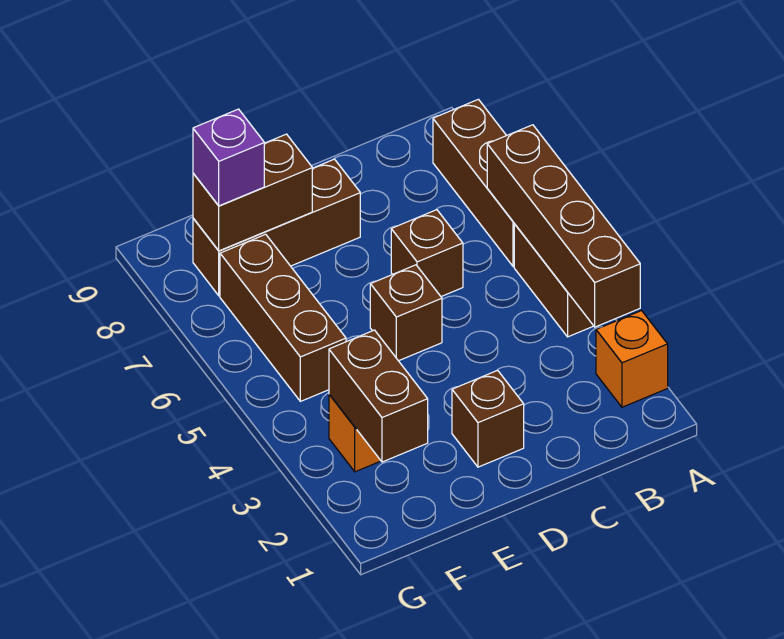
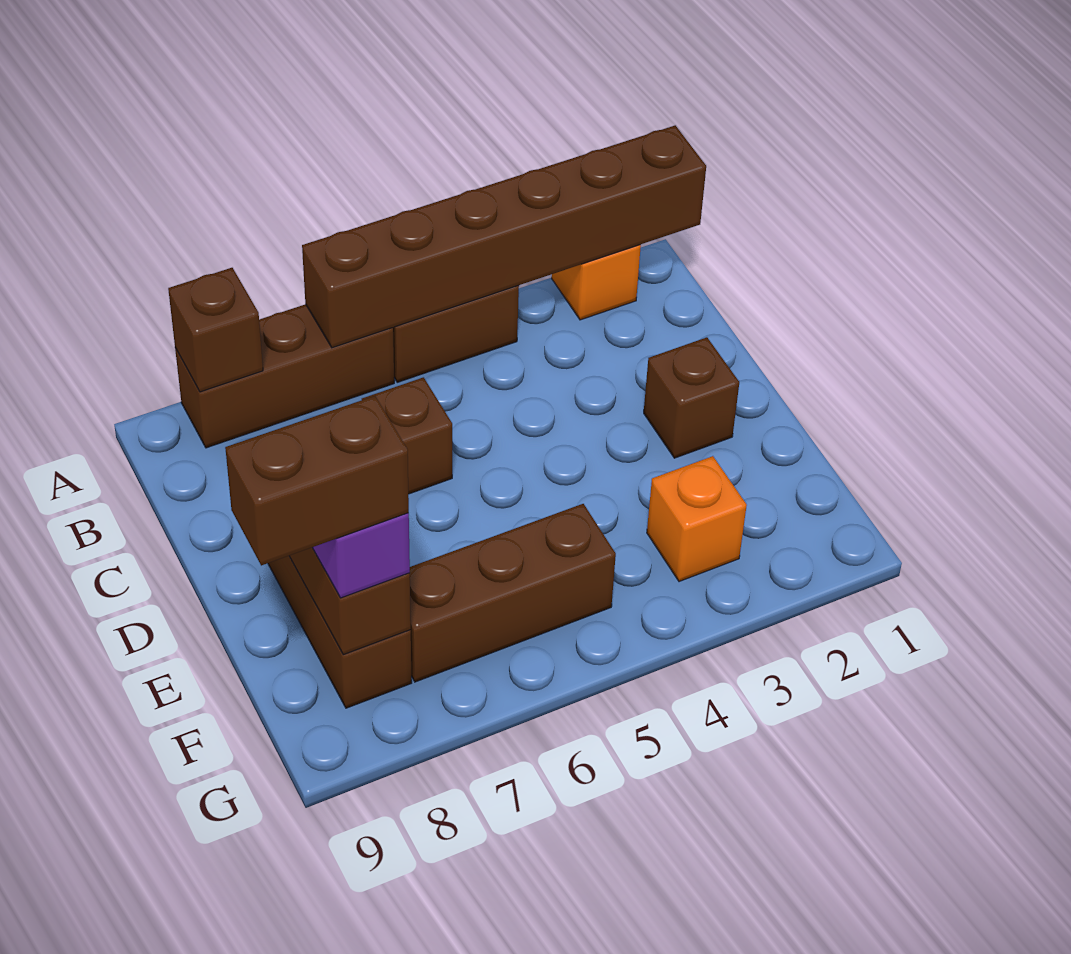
brown 1x4 brick [487,125,640,327] -> brown 1x6 brick [302,125,706,348]
brown 1x1 brick [370,265,442,361] -> brown 1x1 brick moved to [168,268,263,392]
brown 1x2 brick [329,330,428,462] -> brown 1x2 brick moved to [225,396,409,566]

